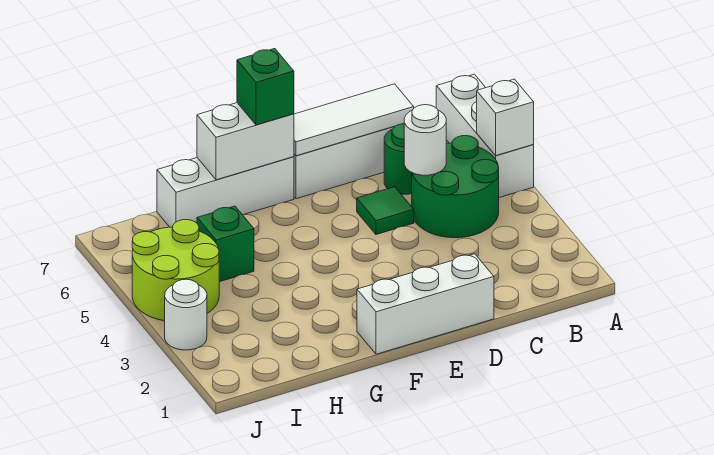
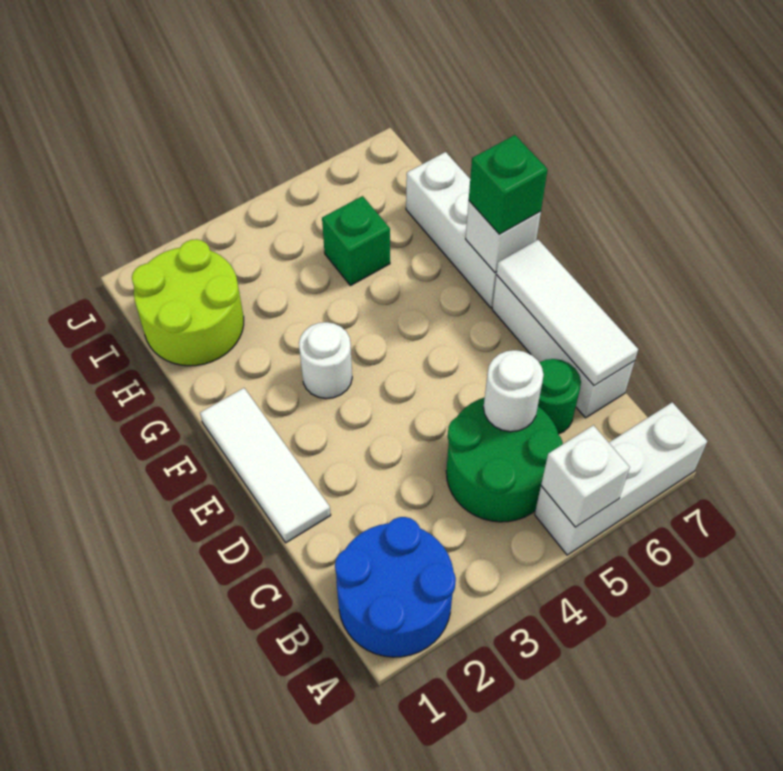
none -> blue 2x2 round brick [335,517,456,657]
white 1x3 brick [357,254,494,354] -> white 1x3 tile [200,388,331,543]
green 1x1 tile [357,187,414,235] -> none
white 1x2 brick [197,103,294,180] -> white 1x1 brick [466,201,541,273]
lime 2x2 round brick [132,220,219,321] -> lime 2x2 round brick moved to [132,239,244,366]
white 1x1 round brick [165,279,207,350] -> white 1x1 round brick moved to [299,322,352,399]

